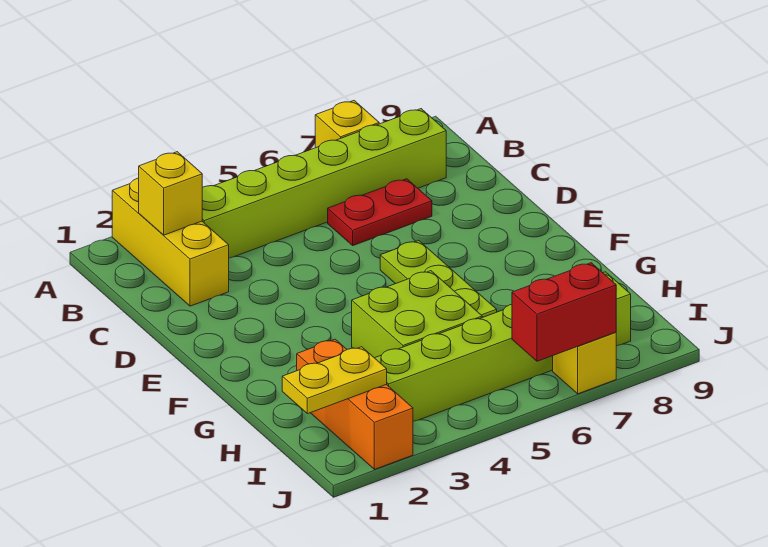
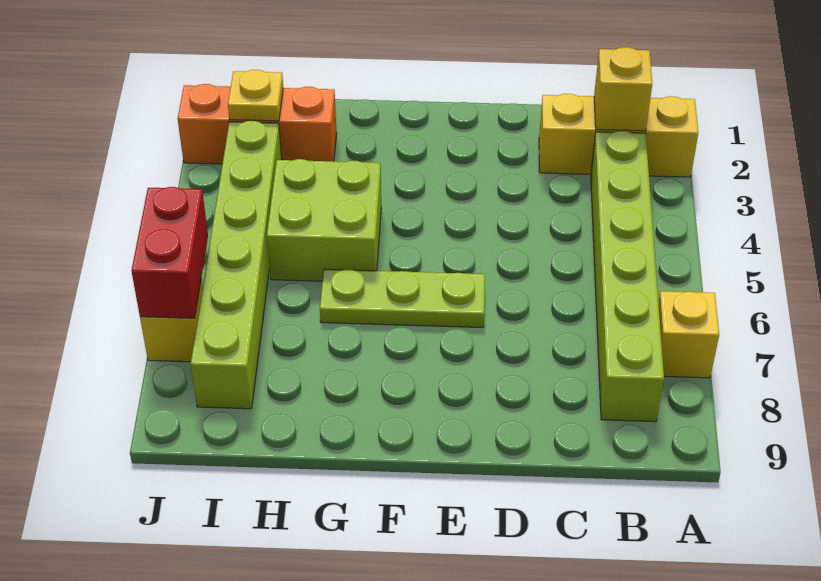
red 1x2 plate [328,179,432,245] -> none
yellow 1x2 plate [282,347,387,414] -> yellow 1x1 plate [228,70,283,121]

